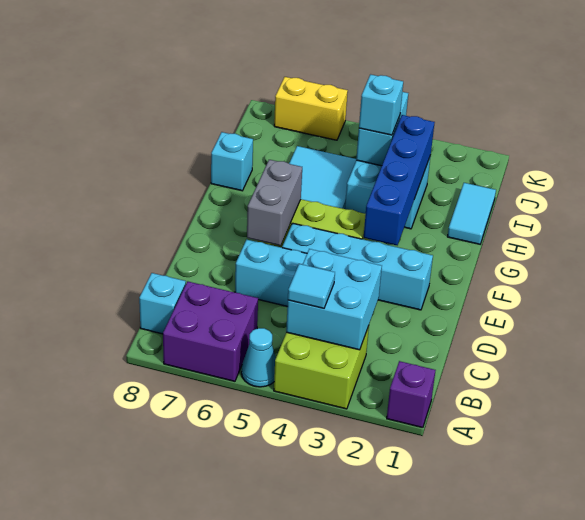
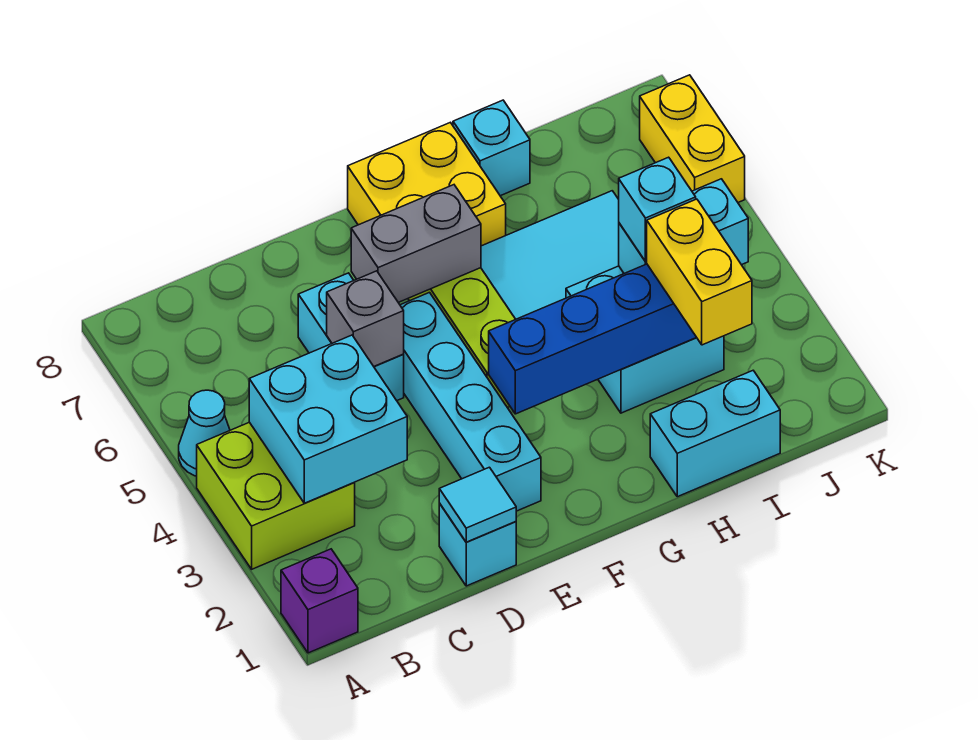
purple 2x2 brick [163,281,258,381] -> none
cyan 1x1 tile [288,264,335,308] -> cyan 1x1 tile moved to [439,467,516,542]
cyan 1x1 brick [139,273,186,334] -> cyan 1x1 brick moved to [439,503,516,586]
none -> grey 1x1 brick [327,271,404,366]
none -> yellow 2x2 brick [348,122,506,246]
cyan 1x2 tile [448,183,496,244] -> cyan 1x2 brick [650,371,780,497]
none -> yellow 1x2 brick [647,199,752,345]

